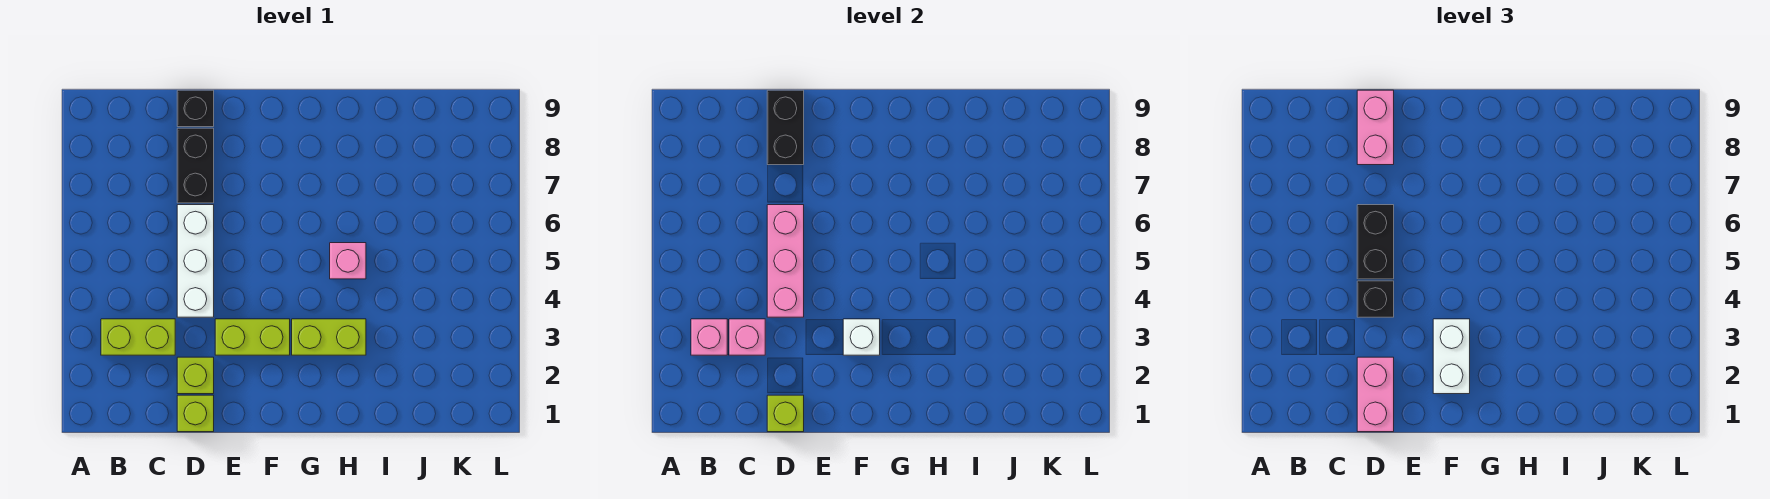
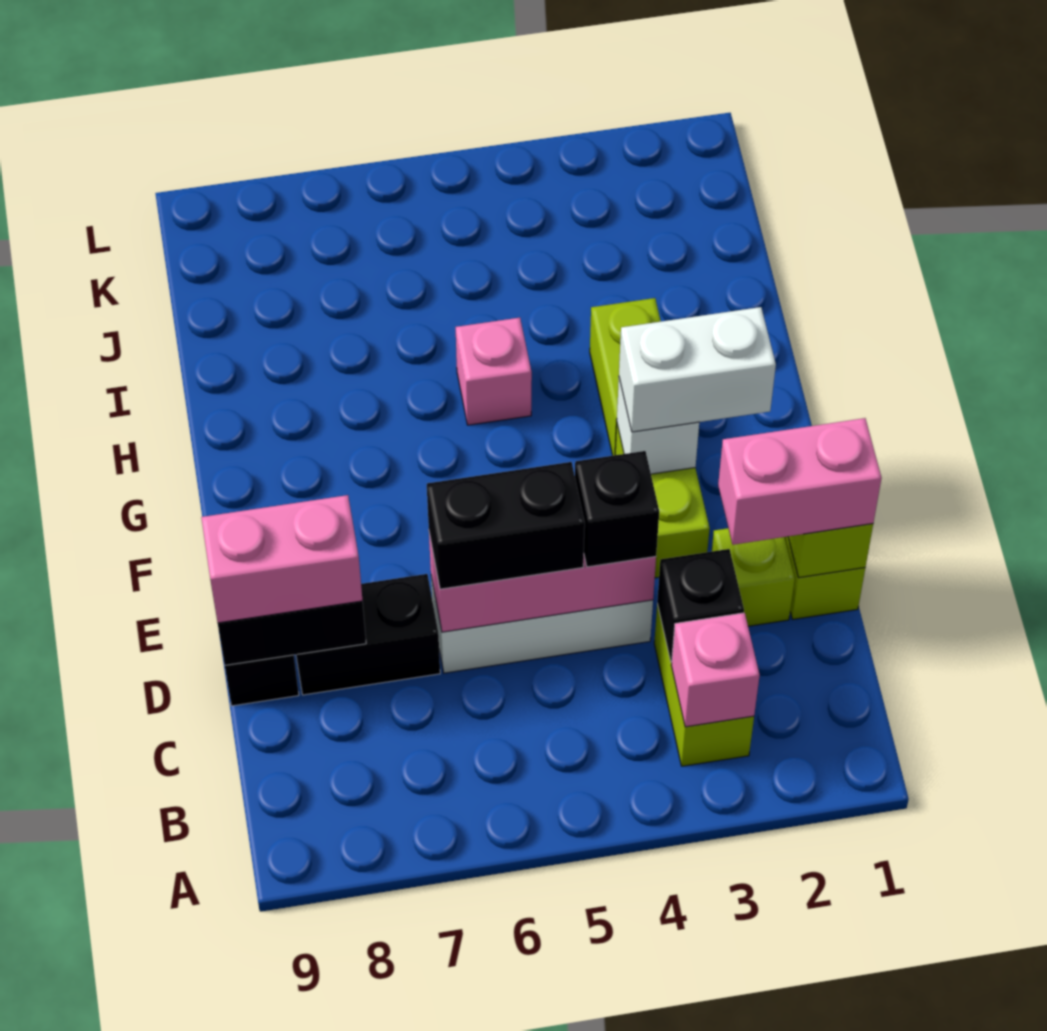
pink 1x1 brick [729,319,765,355] -> black 1x1 brick [657,549,744,662]

